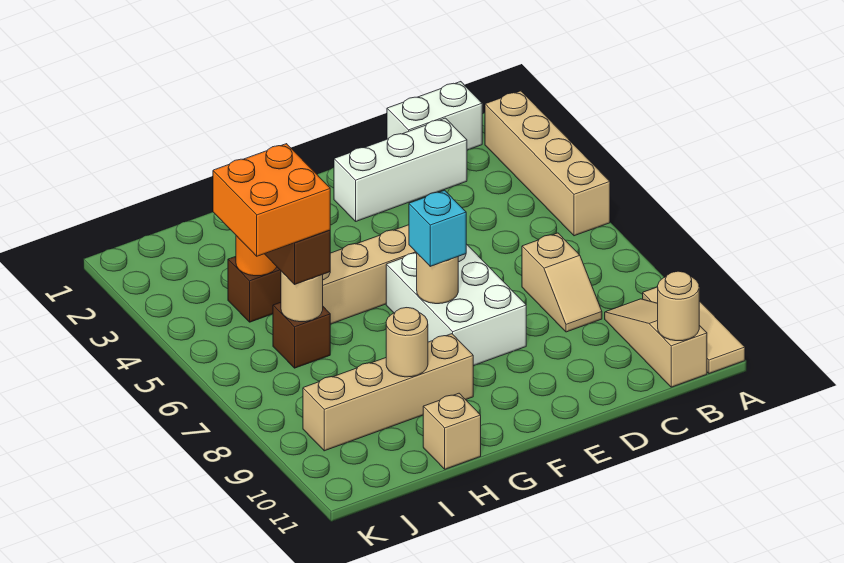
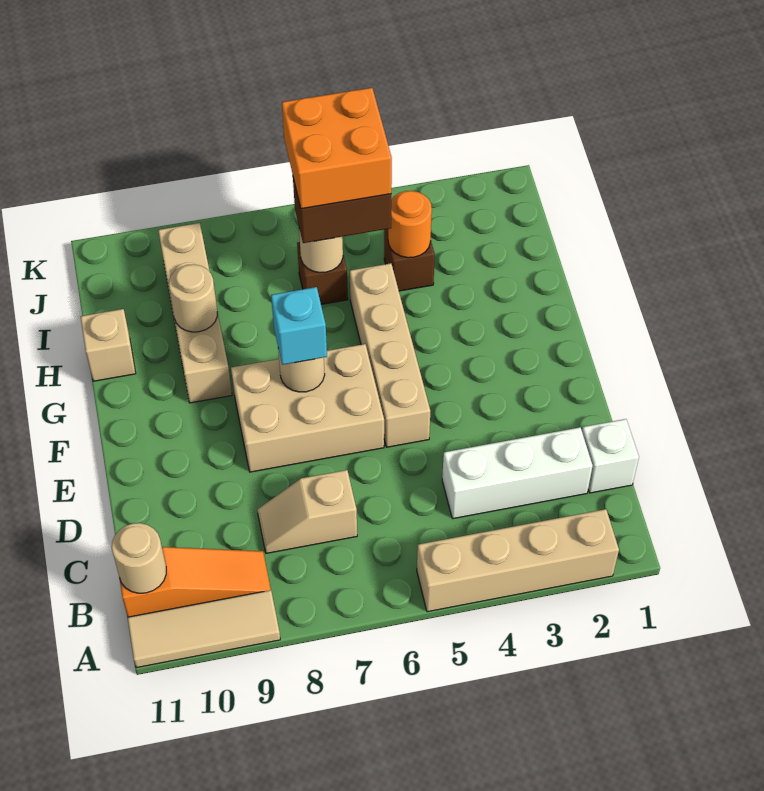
white 1x2 brick [387,82,482,150] -> white 1x1 brick [582,419,639,493]
tan 1x3 slope [605,299,707,387] -> orange 1x3 slope [120,547,271,617]
white 1x3 brick [334,118,467,221] -> white 1x3 brick turned to [442,427,592,519]
white 2x3 brick [386,244,526,366] -> tan 2x3 brick [231,344,384,472]

